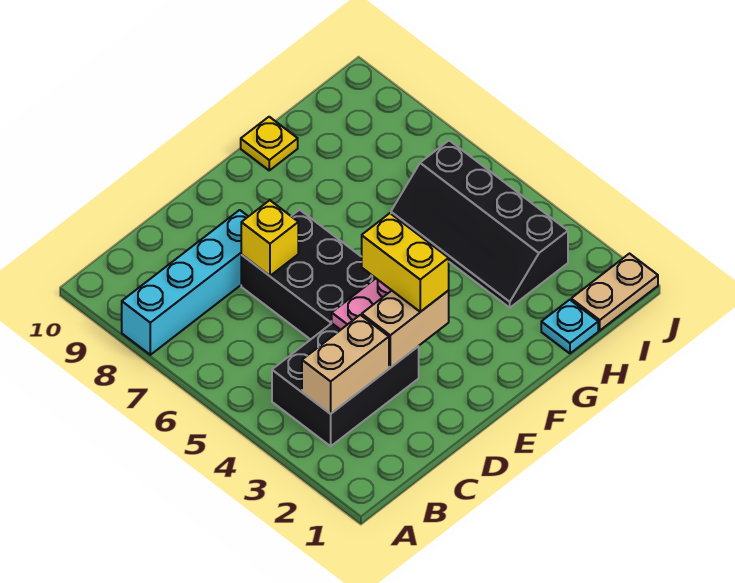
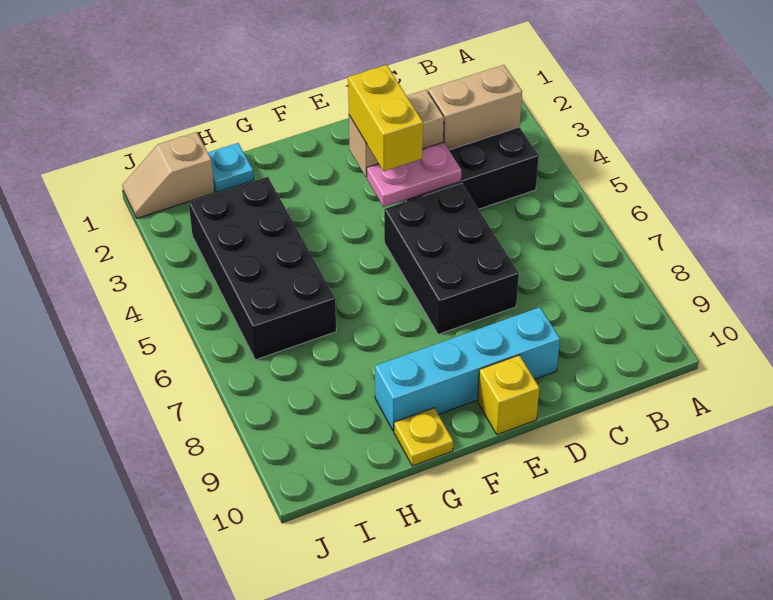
cyan 1x4 brick [122,210,248,355] -> cyan 1x4 brick moved to [375,307,560,431]
yellow 1x1 brick [241,200,298,276] -> yellow 1x1 brick moved to [478,355,539,435]
black 2x4 slope [391,140,568,308] -> black 2x4 brick [189,177,336,360]
tan 1x2 plate [571,254,658,330] -> tan 1x2 slope [122,132,214,218]

